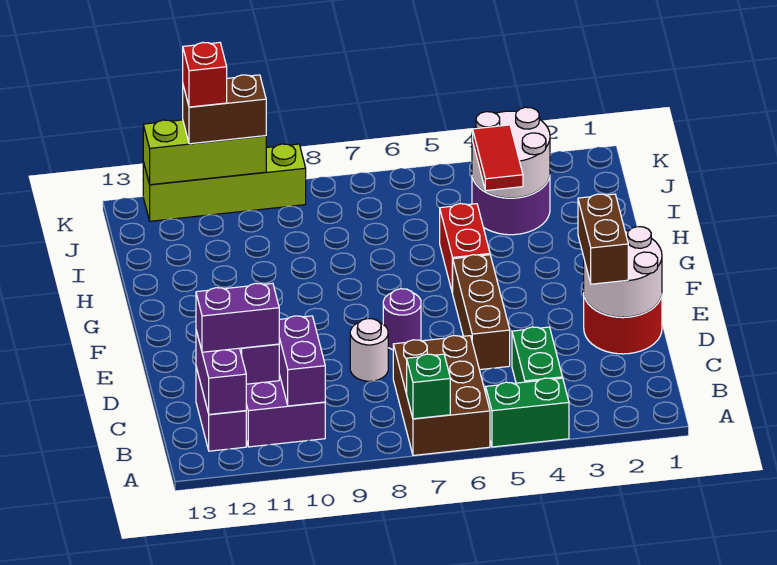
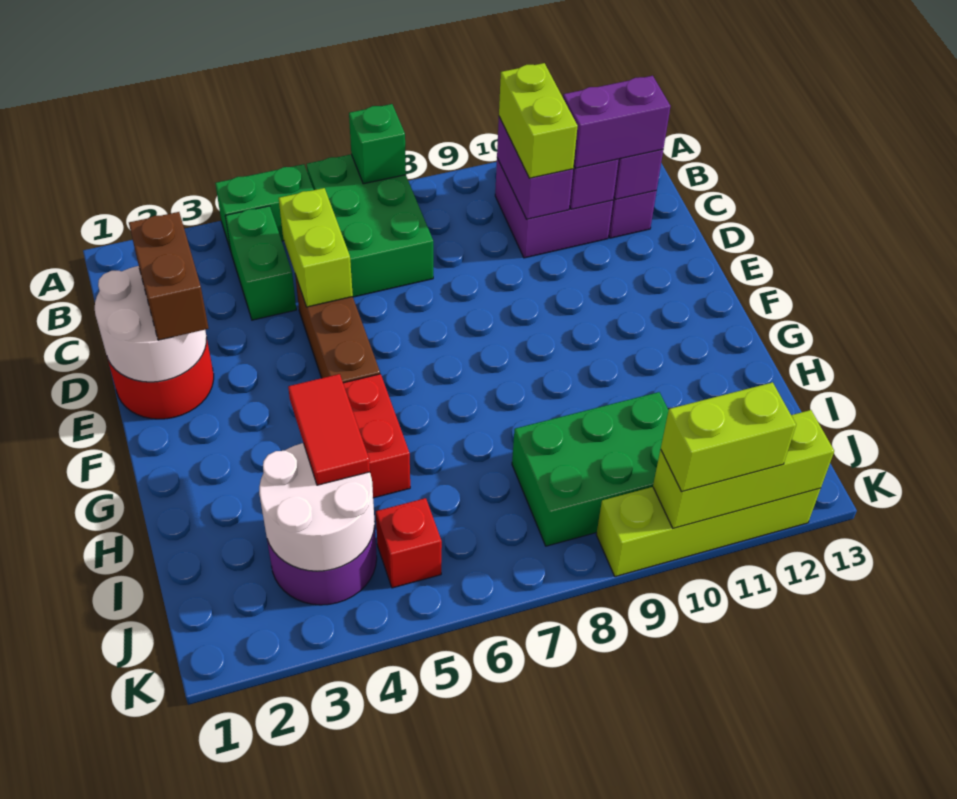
brown 2x3 brick [393,336,490,455] -> green 2x3 brick [307,154,433,297]
none -> lime 1x2 brick [499,63,577,178]
none -> lime 1x2 brick [279,188,353,307]
white 1x1 round brick [350,319,388,381] -> none
purple 1x1 round brick [383,289,421,350] -> none
none -> green 2x3 brick [512,392,669,546]
brown 1x2 brick [183,75,266,144] -> lime 1x2 brick [661,382,796,492]
red 1x1 brick [183,43,227,107] -> red 1x1 brick moved to [376,498,442,588]

